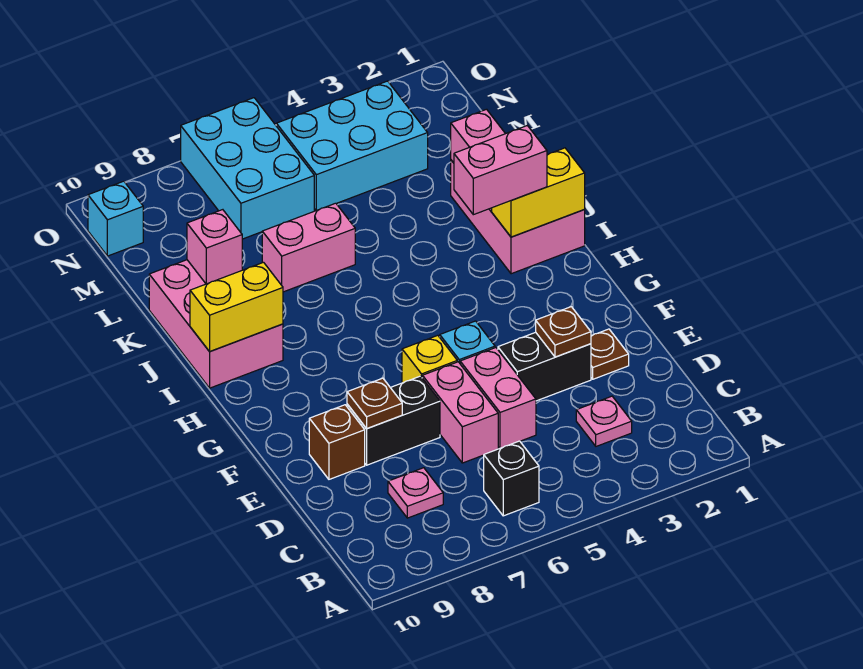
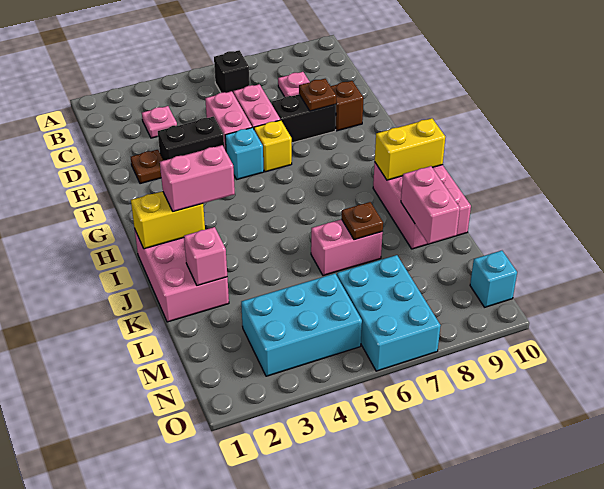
brown 1x1 plate [536,307,591,357] -> brown 1x1 plate moved to [342,202,383,240]
pink 1x1 brick [187,210,242,284] -> pink 1x2 brick [401,166,460,244]

